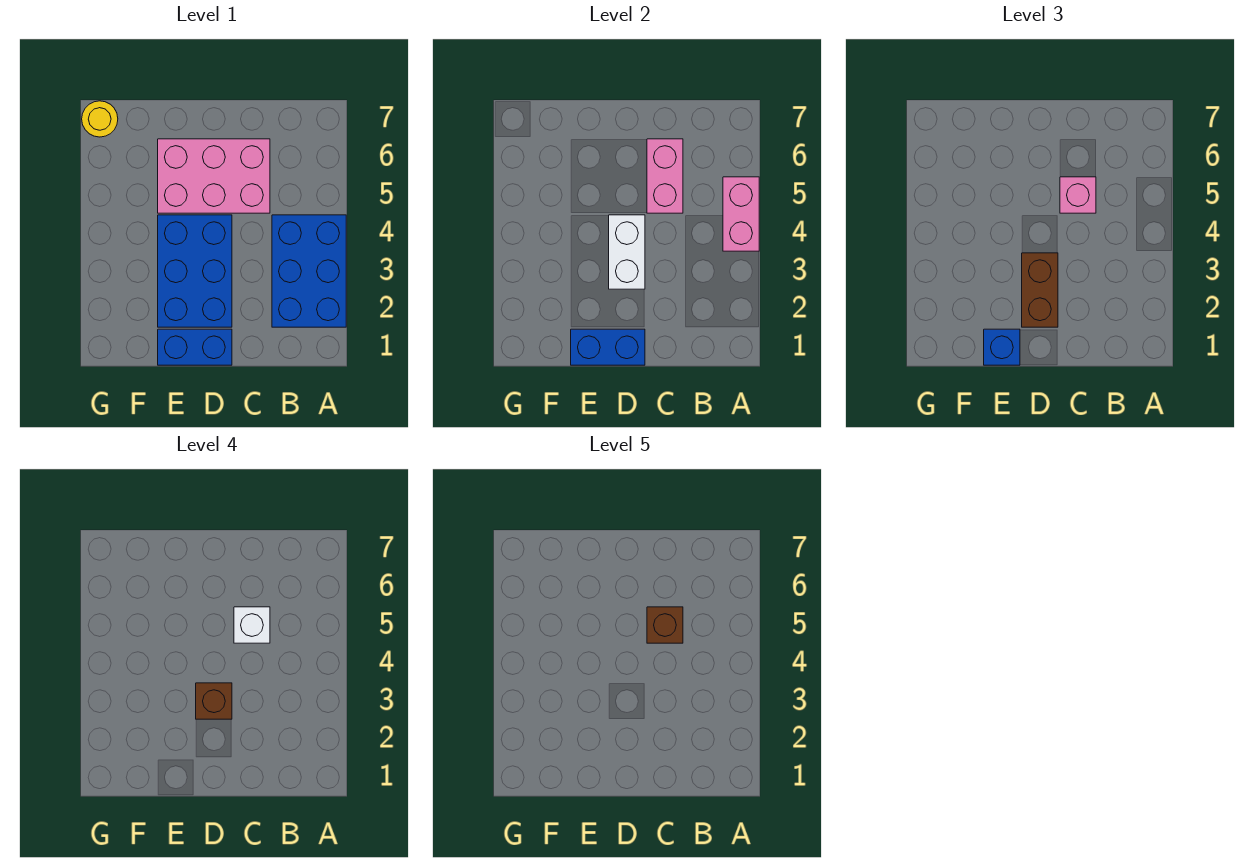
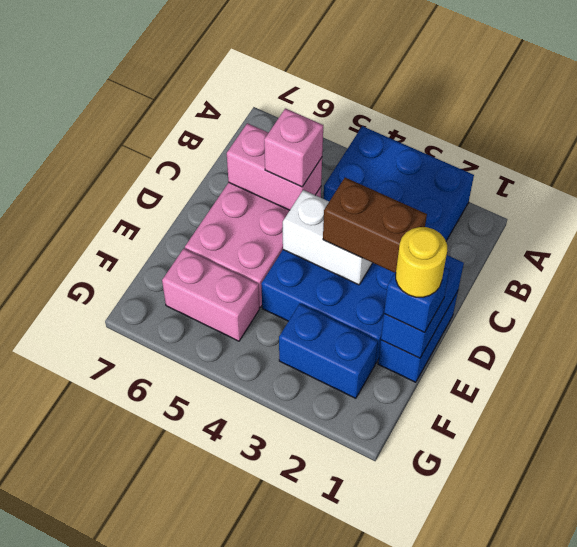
pink 1x2 brick [723,177,759,251] -> pink 1x2 brick moved to [162,249,259,341]
white 1x1 brick [234,607,270,643] -> none
brown 1x1 brick [647,607,683,643] -> none
brown 1x1 brick [196,683,232,719] -> none
none -> blue 1x2 brick [279,304,378,398]
yellow 1x1 round brick [82,101,118,137] -> yellow 1x1 round brick moved to [396,227,447,297]

